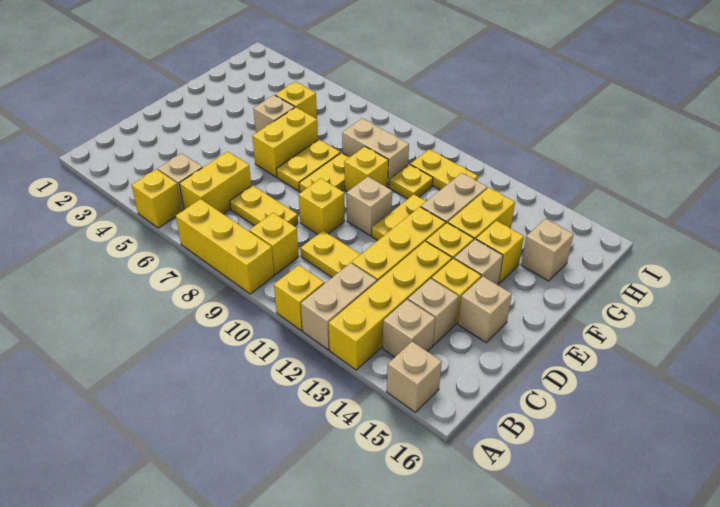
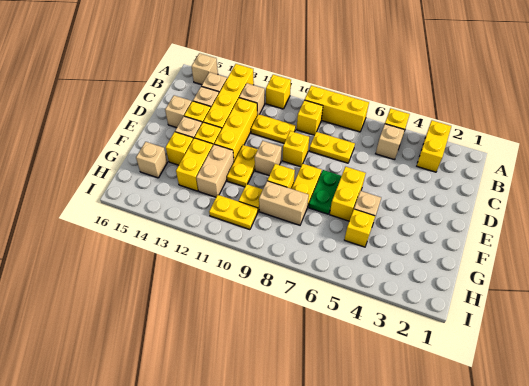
tan 1x2 brick [301,263,377,350] -> tan 1x1 brick [239,83,265,115]
yellow 1x2 brick [179,152,251,214] -> yellow 1x2 brick moved to [417,120,451,172]
yellow 1x2 plate [276,140,340,191] -> green 1x2 plate [309,170,341,214]

